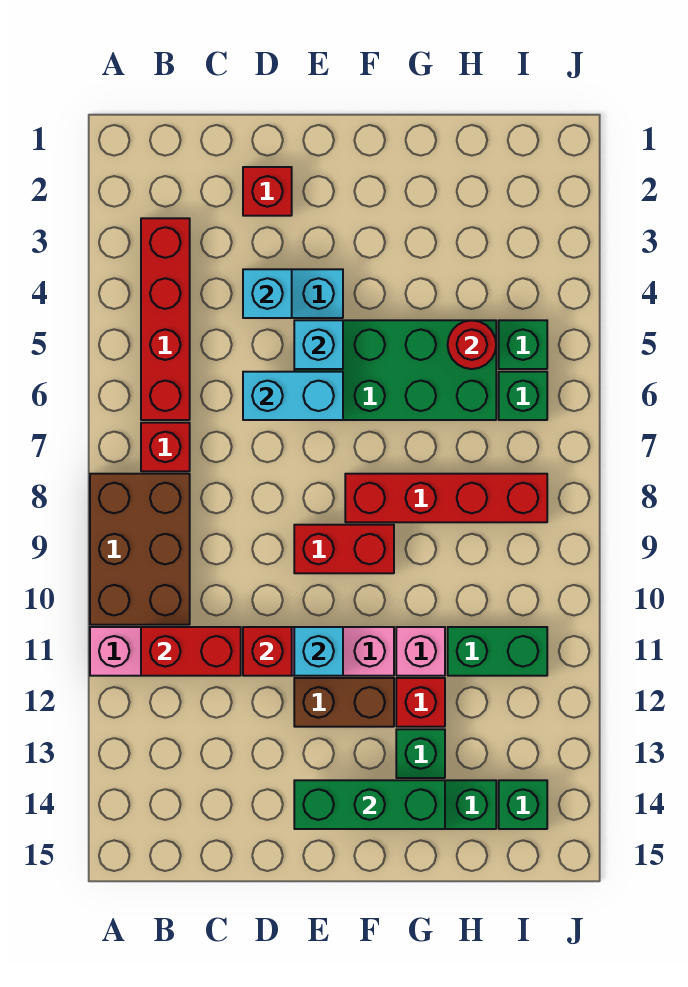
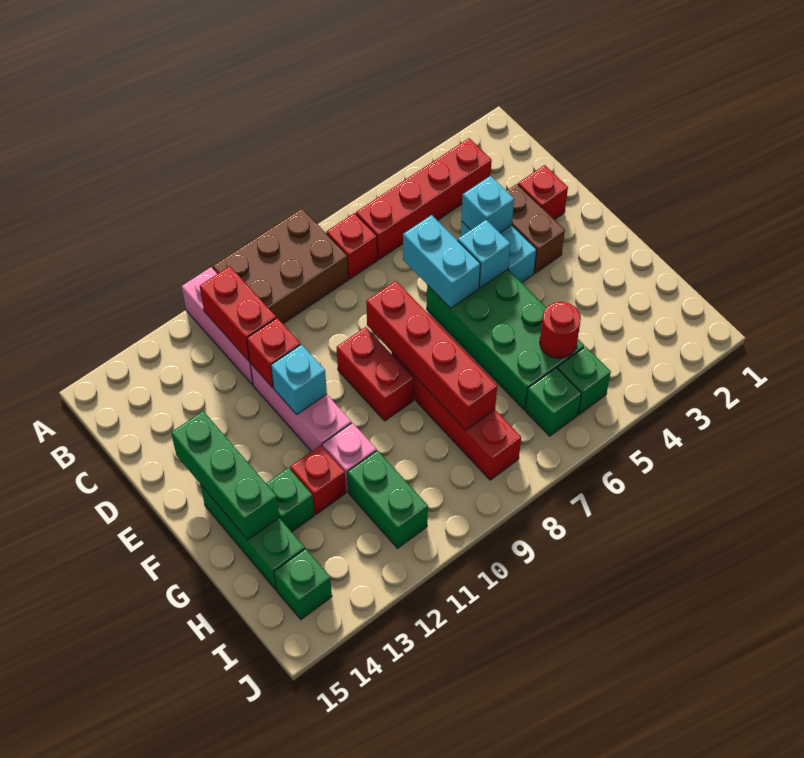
none -> red 1x4 brick [366,281,497,430]
brown 1x2 brick [294,678,394,727] -> brown 1x2 brick moved to [507,184,565,273]

